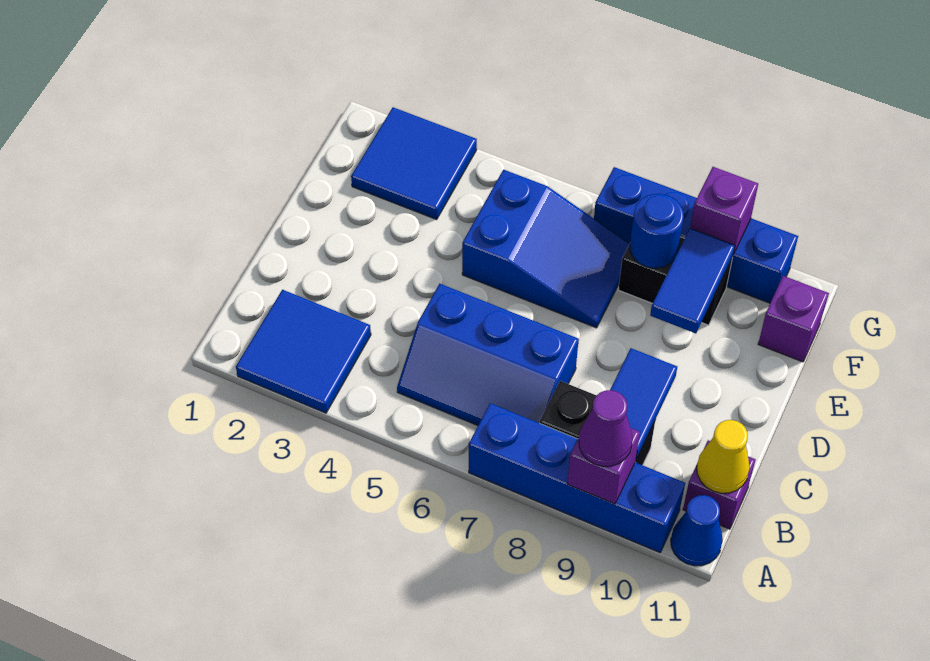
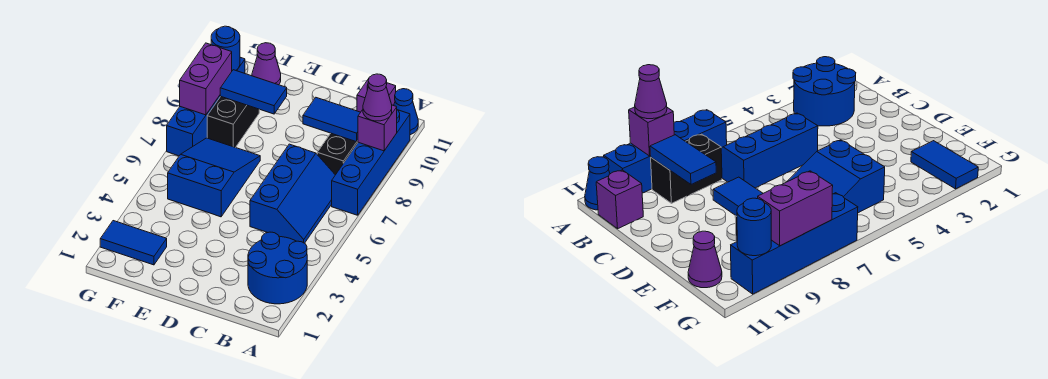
blue 2x2 tile [236,290,371,413] -> blue 2x2 round brick [248,232,307,304]
yellow 1x1 cone [697,420,750,493] -> none
blue 2x2 tile [351,107,477,219] -> blue 1x2 tile [100,221,167,265]
blue 1x1 round brick [630,194,684,268] -> blue 1x1 round brick moved to [211,26,240,71]
purple 1x1 brick [758,276,829,362] -> purple 1x1 cone [252,43,281,85]
purple 1x1 brick [690,167,758,254] -> purple 1x2 brick [180,43,232,115]

